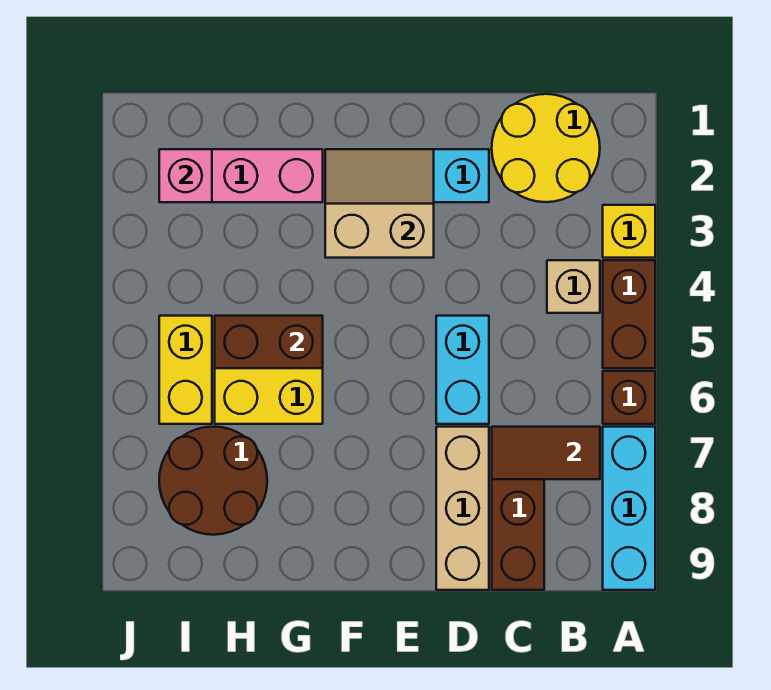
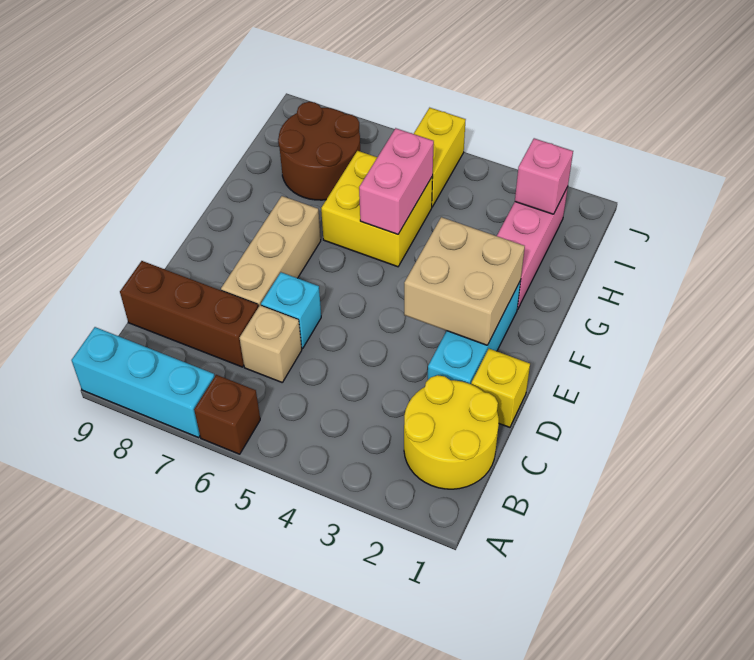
yellow 1x1 brick [603,205,655,258] -> yellow 1x1 brick moved to [471,349,530,427]
brown 1x2 brick [603,260,655,368] -> none
tan 1x1 brick [547,260,600,313] -> tan 1x1 brick moved to [240,305,302,382]
brown 1x2 tile [492,427,600,479] -> none
cyan 1x2 brick [436,316,489,424] -> cyan 1x1 brick [261,272,321,349]
tan 1x3 brick [436,427,489,590] -> tan 1x3 brick turned to [221,196,321,307]
tan 2x2 slope [325,149,434,258] -> tan 2x2 brick [404,217,525,345]
brown 1x2 brick [215,316,323,368] -> pink 1x2 brick [359,128,434,234]
yellow 1x2 brick [159,316,212,424] -> yellow 1x2 brick turned to [414,108,466,207]

